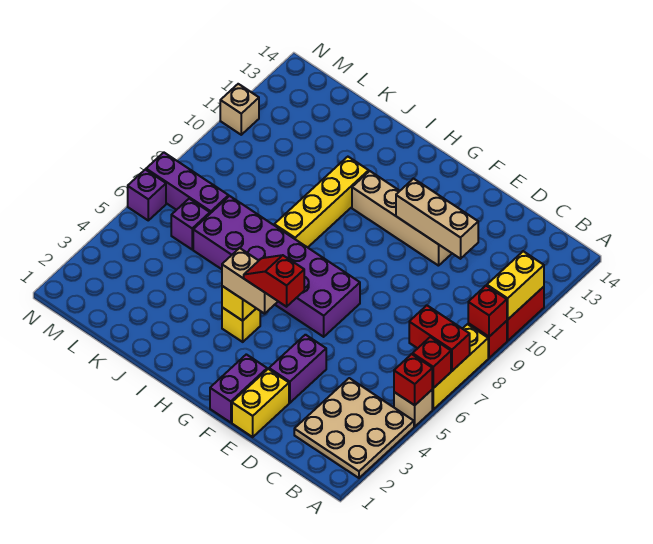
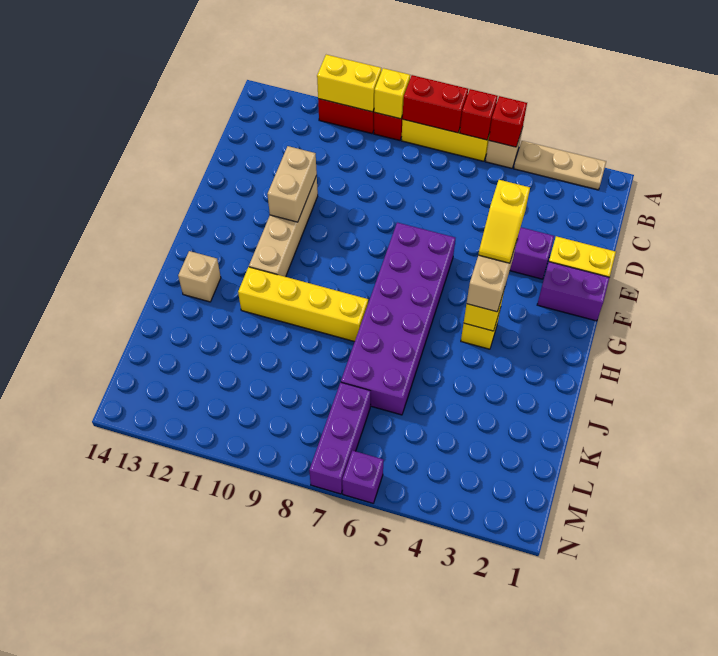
tan 3x3 plate [294,378,414,478] -> tan 1x3 plate [514,141,606,190]
red 1x2 brick [409,306,470,371] -> red 1x2 brick turned to [402,75,468,133]
red 1x1 brick [468,286,507,337] -> yellow 1x1 brick [374,68,410,119]
tan 1x3 brick [396,178,478,259] -> tan 1x2 brick [267,146,317,222]
red 1x2 slope [244,255,304,307] -> yellow 1x2 slope [478,180,530,263]
purple 1x1 brick [171,199,210,249] -> none
tan 1x1 brick [220,84,259,135] -> tan 1x1 brick moved to [178,251,221,302]

